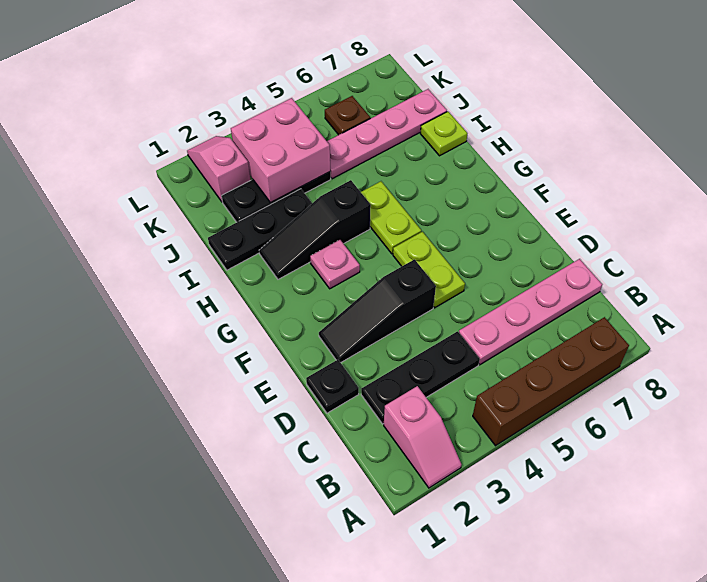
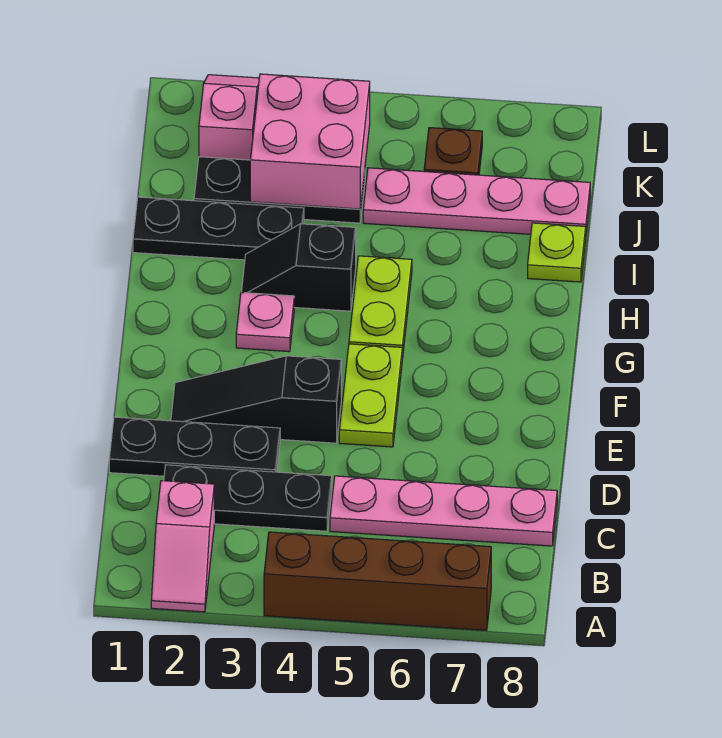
black 1x1 plate [306,360,359,413] -> black 1x3 plate [109,417,280,476]
black 1x3 slope [259,180,371,279] -> black 1x2 slope [242,224,356,311]

